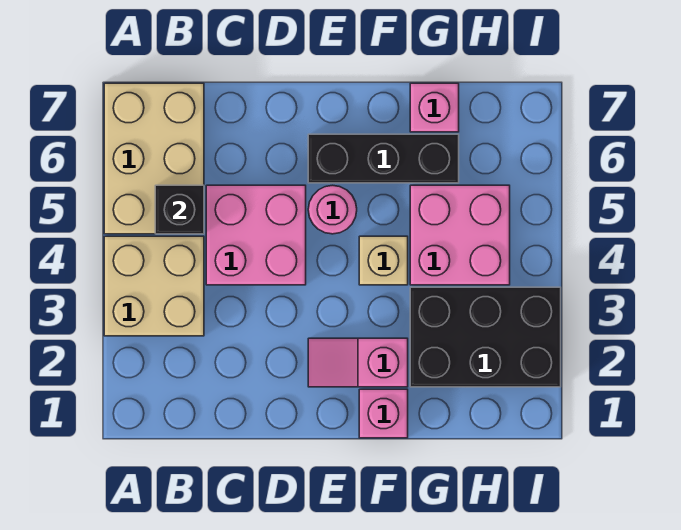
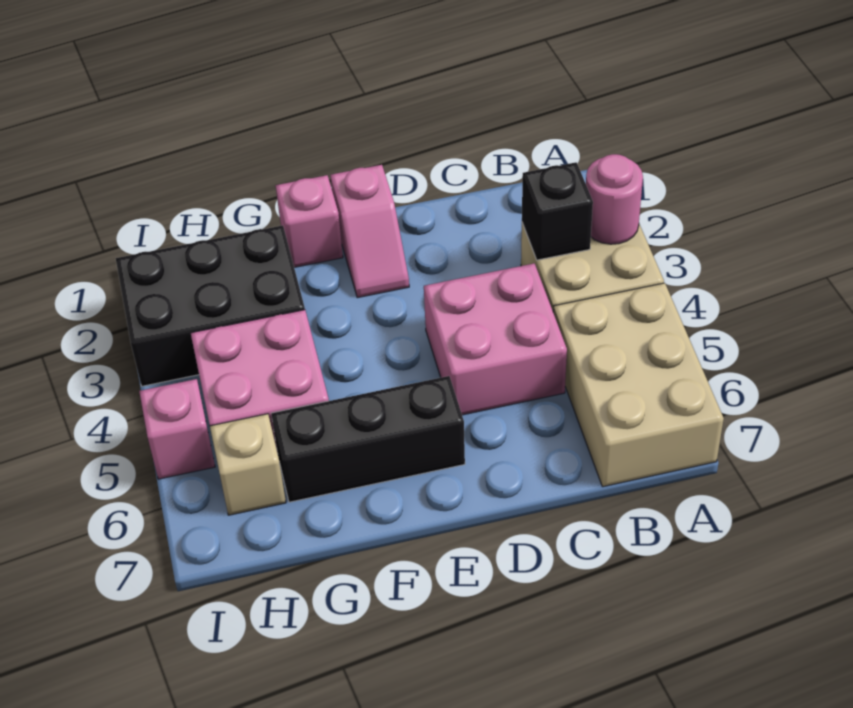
black 1x1 brick [155,185,204,234] -> black 1x1 brick moved to [522,162,593,260]
pink 1x2 slope [308,338,408,387] -> pink 1x2 slope turned to [330,165,409,298]
pink 1x1 round brick [308,185,357,234] -> pink 1x1 round brick moved to [586,154,643,244]
tan 1x1 brick [359,236,408,285] -> tan 1x1 brick moved to [210,414,286,515]
pink 1x1 brick [410,83,459,132] -> pink 1x1 brick moved to [139,379,215,479]

